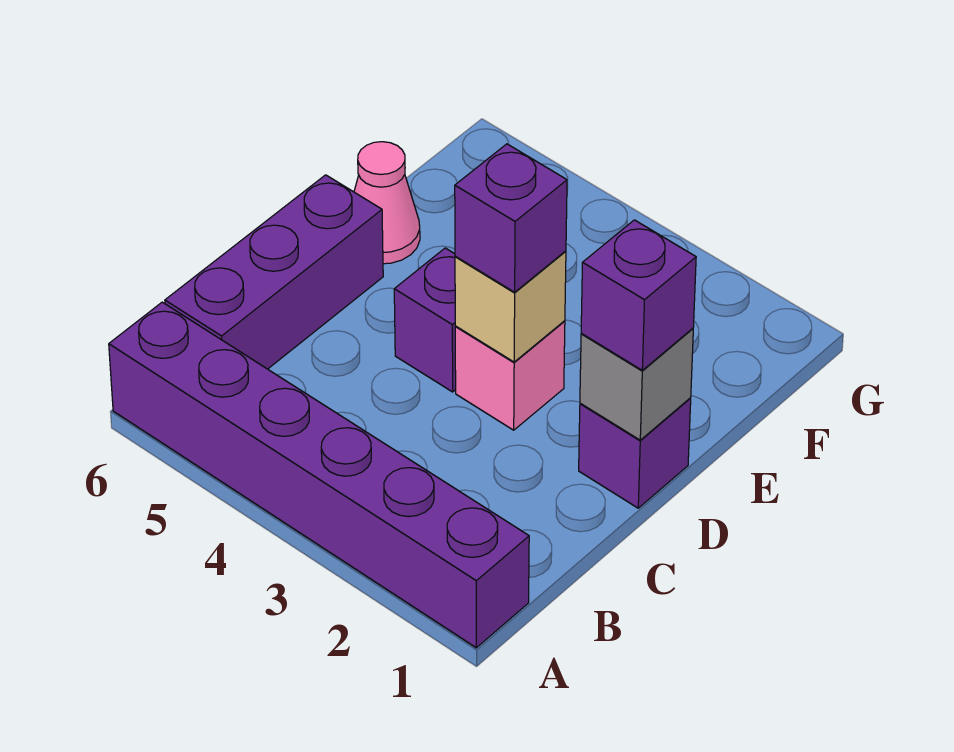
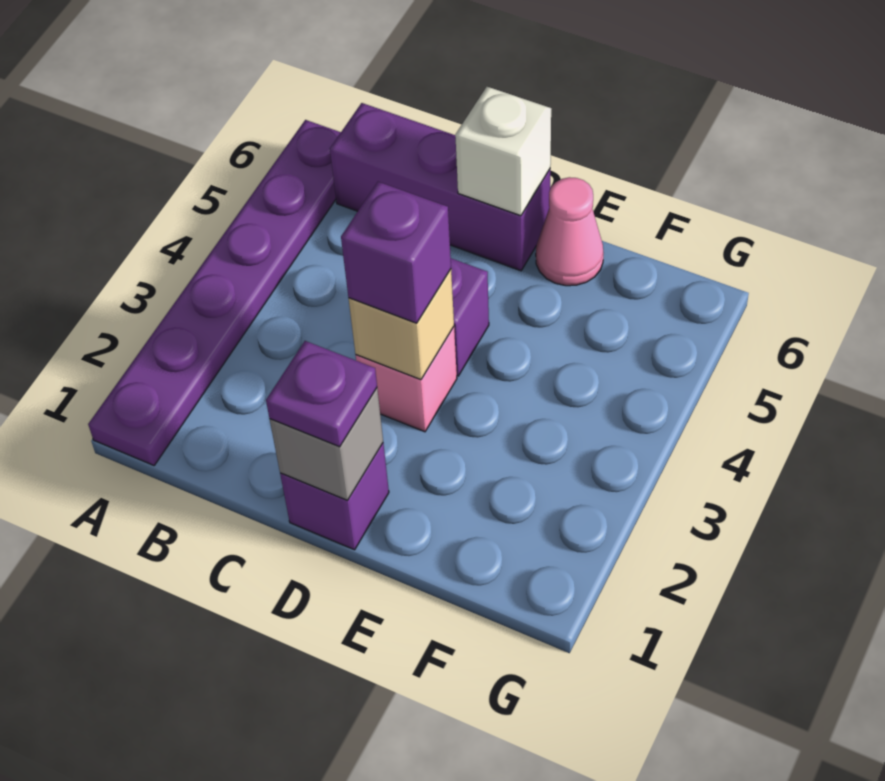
purple 1x6 brick [109,302,529,648] -> purple 1x6 plate [88,120,341,465]
purple 1x1 brick [581,220,696,370] -> purple 1x1 plate [266,341,377,447]
none -> white 1x1 brick [455,87,551,216]

